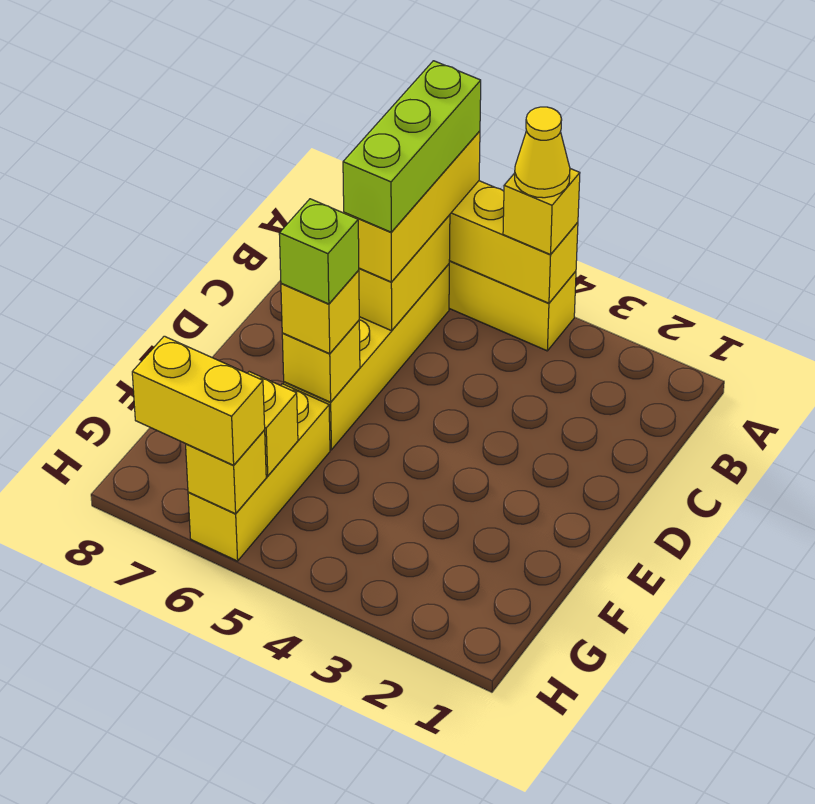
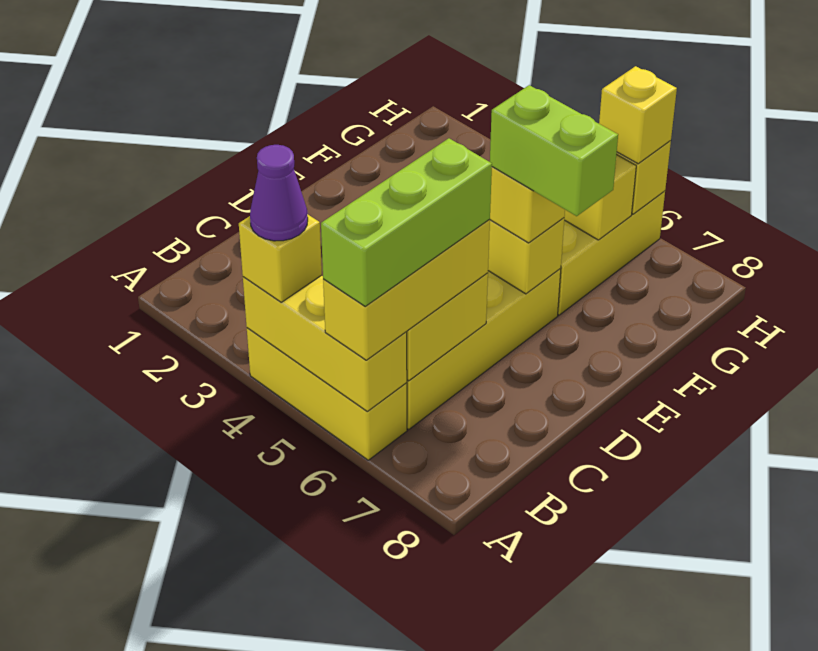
yellow 1x1 cone [515,107,570,198] -> purple 1x1 cone [250,145,308,241]
lime 1x1 brick [279,199,359,304] -> lime 1x2 brick [490,85,618,216]
yellow 1x2 brick [132,336,265,465] -> yellow 1x1 brick [599,66,677,164]

